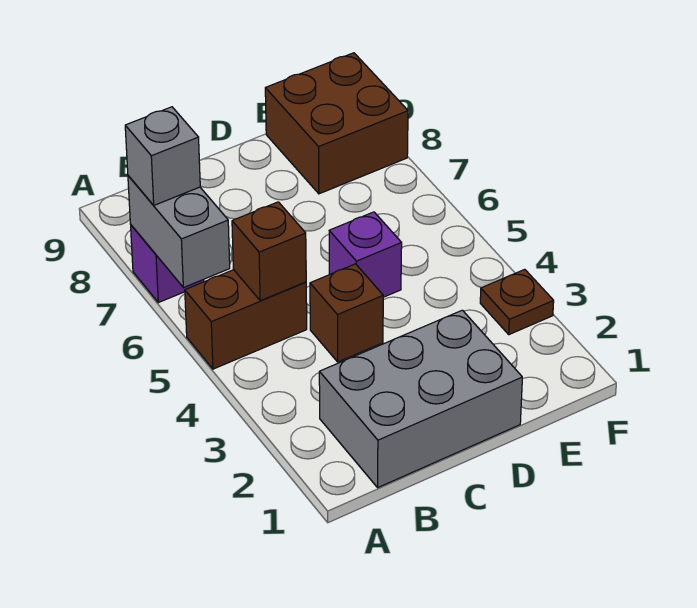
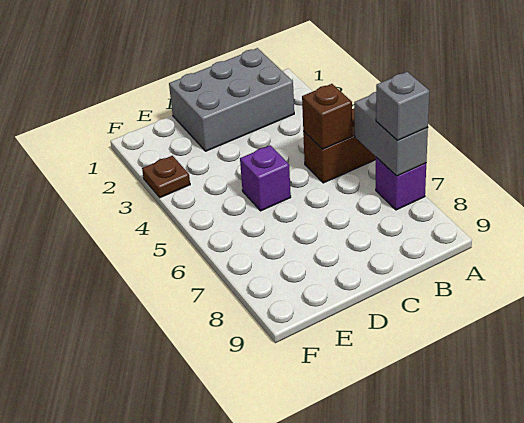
brown 1x1 brick [310,264,383,362] -> none
brown 2x2 brick [265,53,408,194] -> none

